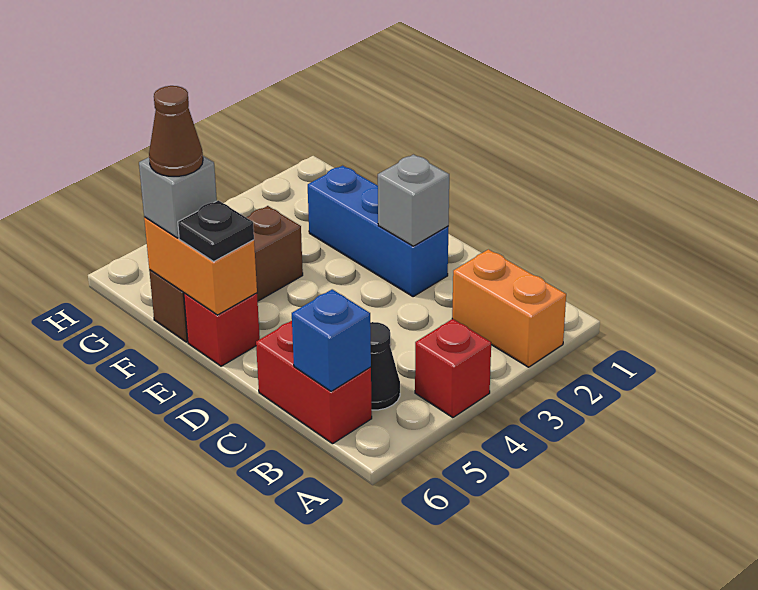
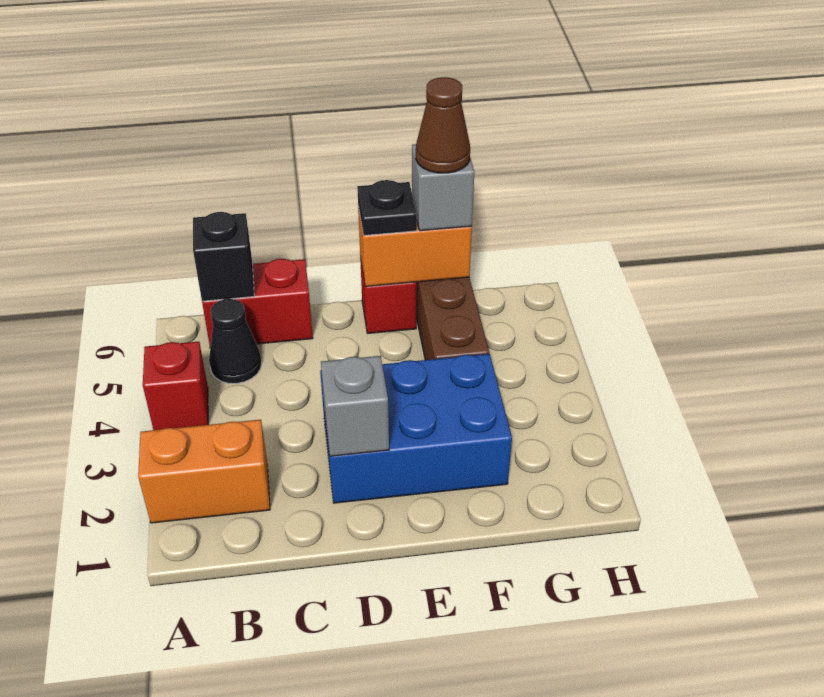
blue 1x1 brick [292,289,371,391] -> black 1x1 brick [193,212,254,301]
blue 1x3 brick [308,166,448,297] -> blue 2x3 brick [320,354,512,503]

